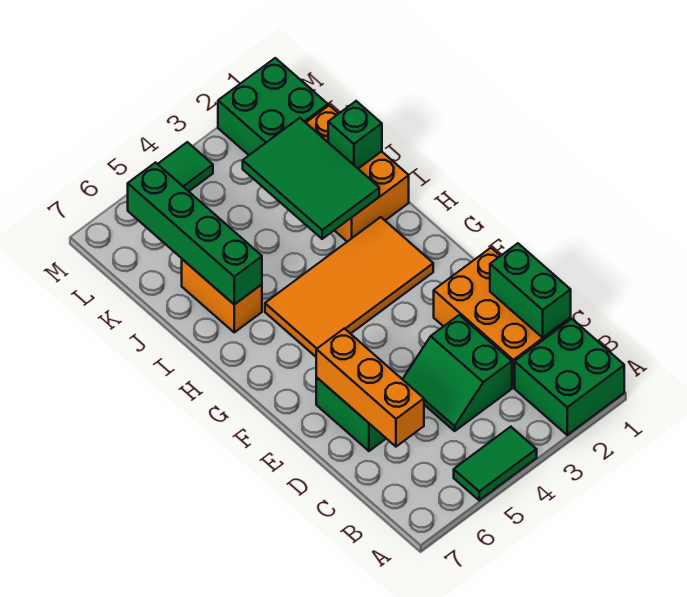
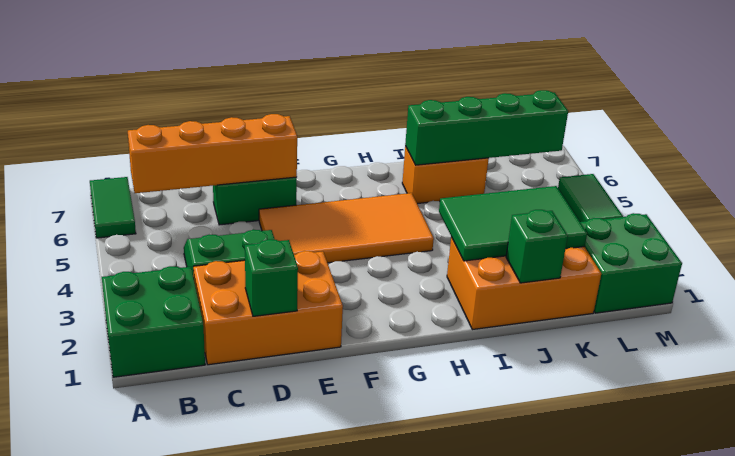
green 1x2 tile [454,427,537,500] -> green 1x2 tile moved to [90,177,136,238]
green 1x2 brick [490,243,571,338] -> green 1x1 brick [245,239,298,316]
orange 1x3 brick [316,328,424,447] -> orange 1x4 brick [128,114,297,193]
orange 2x4 tile [265,217,433,357] -> orange 2x4 tile turned to [259,193,434,263]

